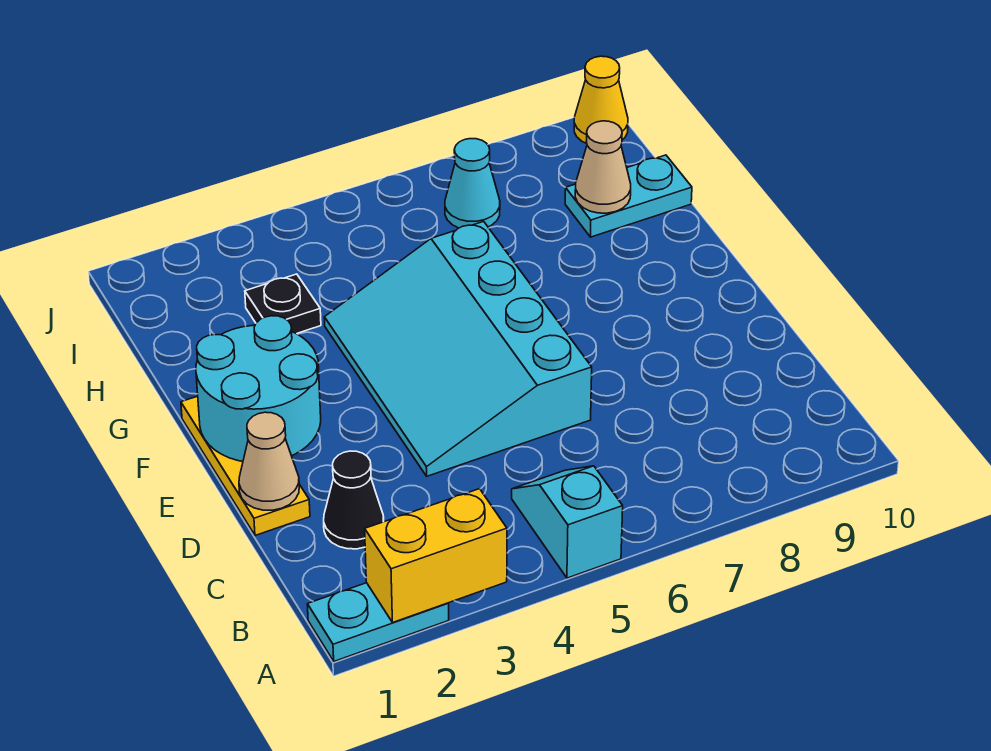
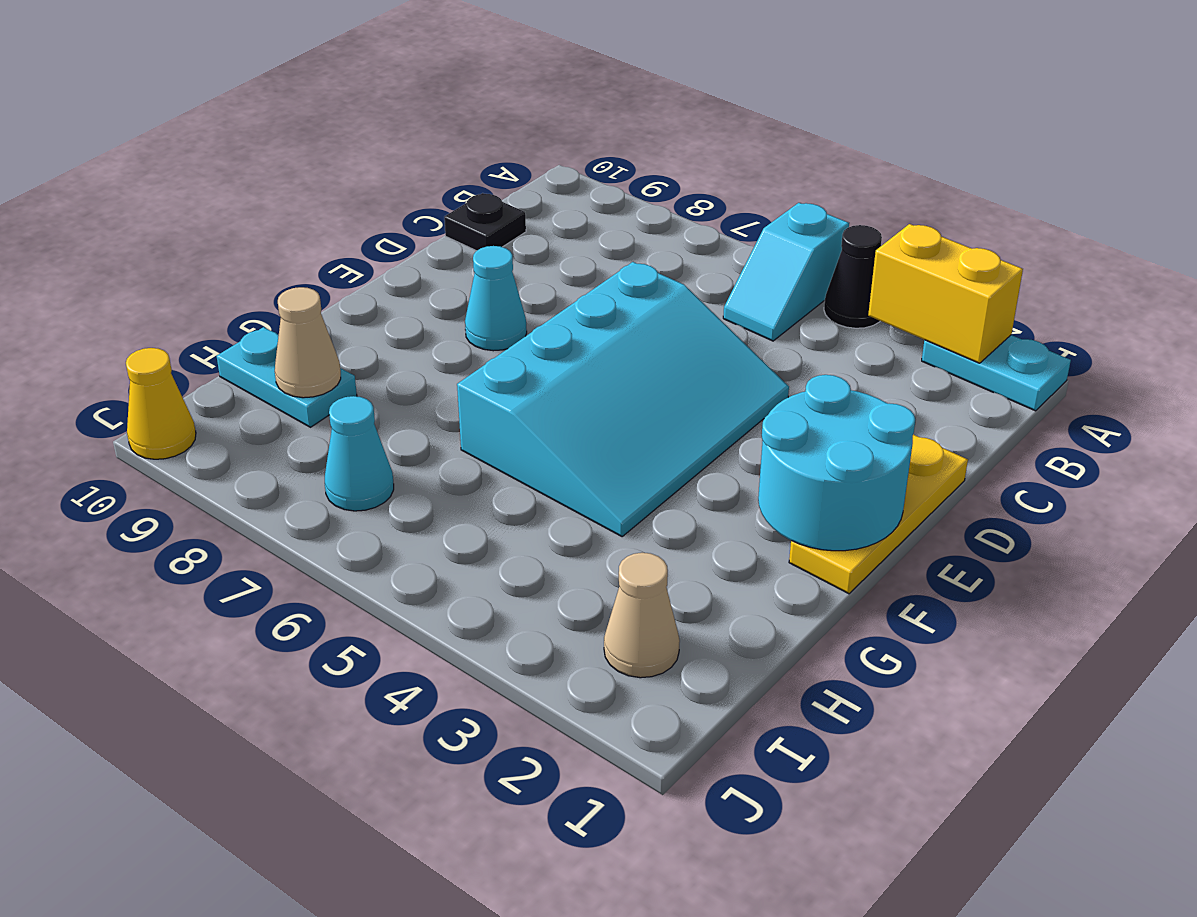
black 1x1 cone [324,451,384,549] -> black 1x1 cone moved to [824,225,882,328]
tan 1x1 cone [239,412,299,510] -> tan 1x1 cone moved to [604,553,680,678]
none -> cyan 1x1 cone [465,246,527,351]
black 1x1 plate [245,274,321,334] -> black 1x1 plate moved to [444,193,526,251]

